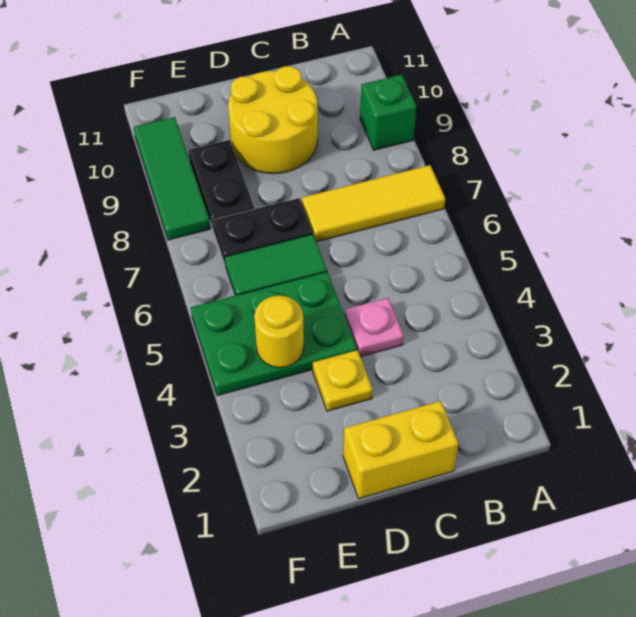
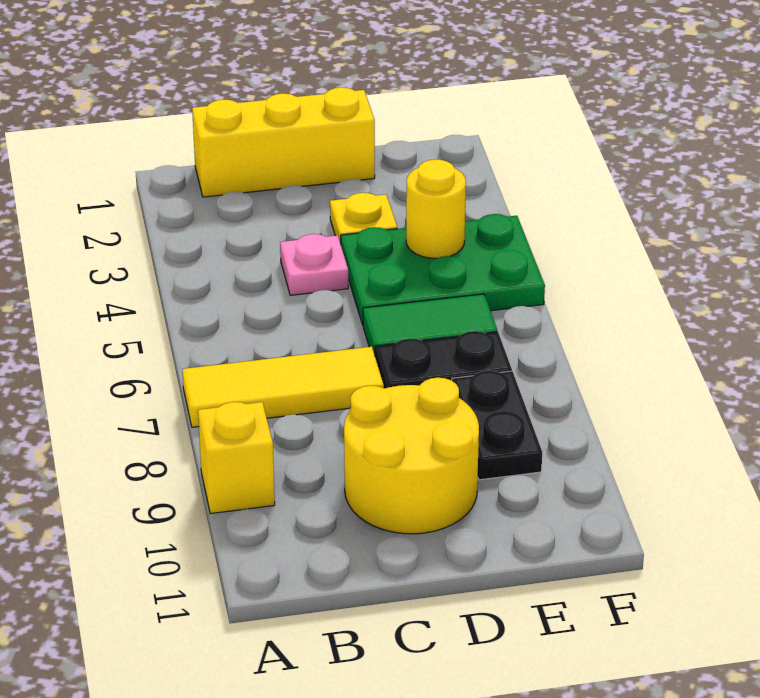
green 1x1 brick [360,75,416,150] -> yellow 1x1 brick [198,402,275,514]
yellow 1x2 brick [343,401,459,498] -> yellow 1x3 brick [192,87,375,197]
green 1x3 tile [134,117,210,240] -> none

